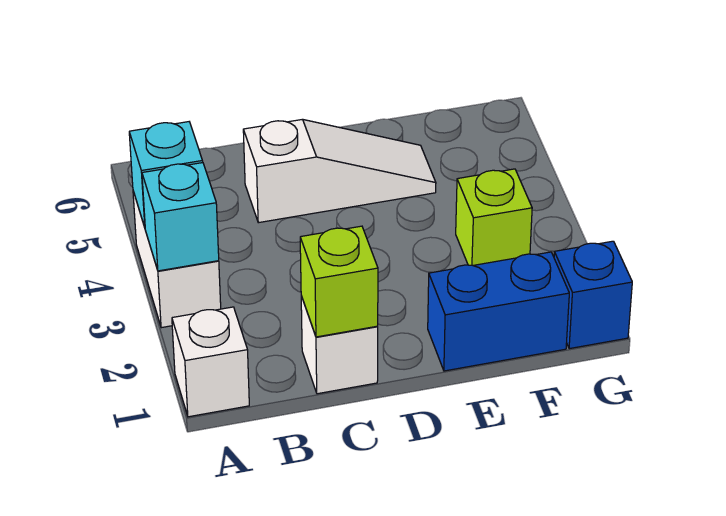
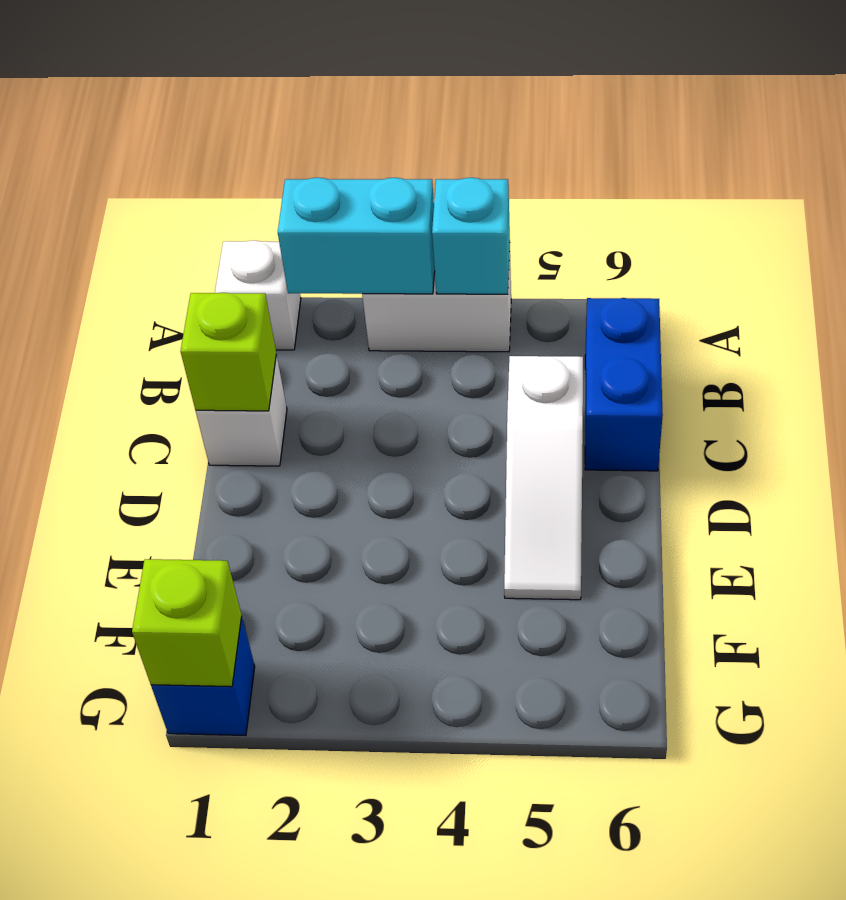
cyan 1x1 brick [142,163,219,271] -> cyan 1x2 brick [278,178,435,294]
blue 1x2 brick [428,252,569,371] -> blue 1x2 brick moved to [585,298,663,471]
lime 1x1 brick [456,169,532,265] -> lime 1x1 brick moved to [132,559,242,687]

